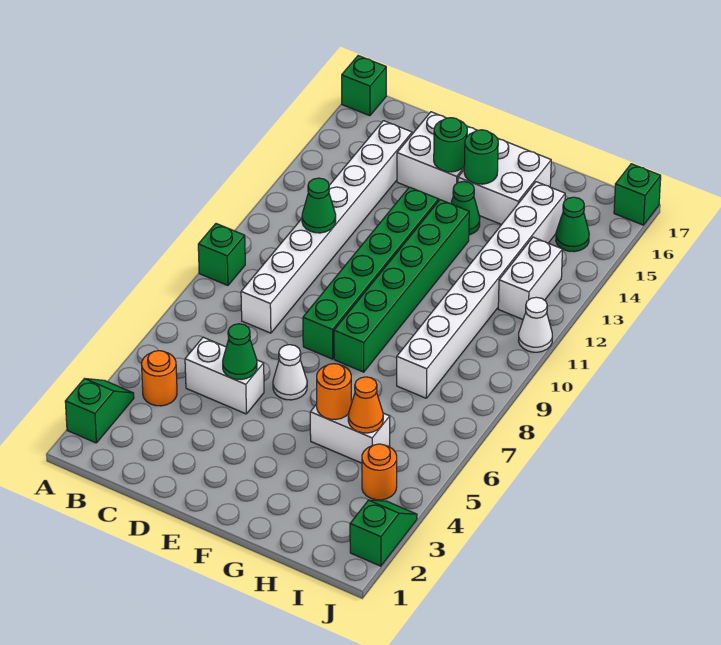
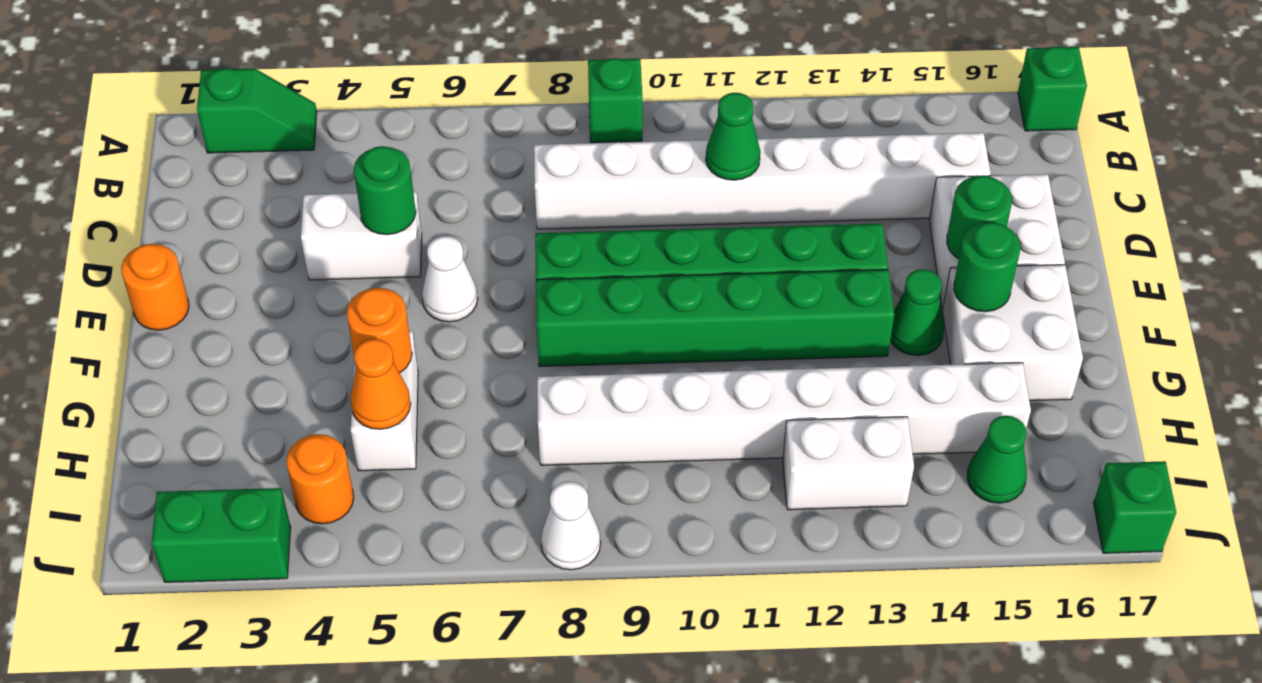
orange 1x1 round brick [142,351,177,406] -> orange 1x1 round brick moved to [121,244,189,330]
white 1x2 brick [185,337,264,414] -> white 1x2 brick turned to [301,192,422,280]
green 1x1 cone [223,324,257,379] -> green 1x1 round brick [354,146,416,235]
green 1x2 slope [350,500,417,566] -> green 1x2 brick [151,488,291,582]
white 1x1 cone [519,297,552,352] -> white 1x1 cone moved to [541,482,601,570]

